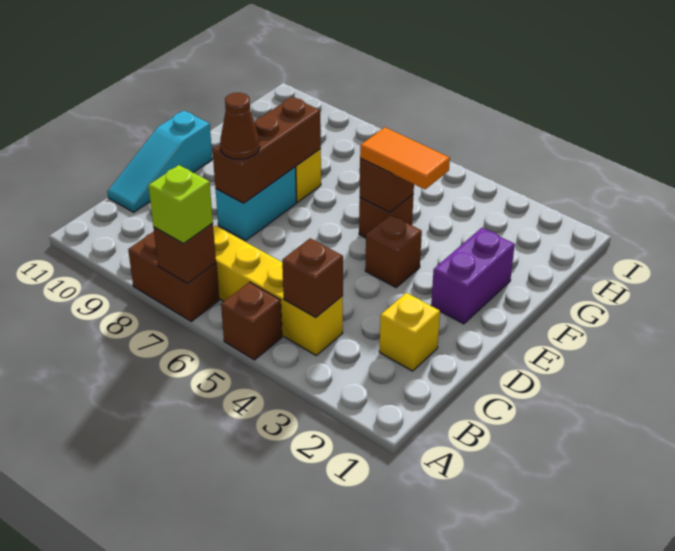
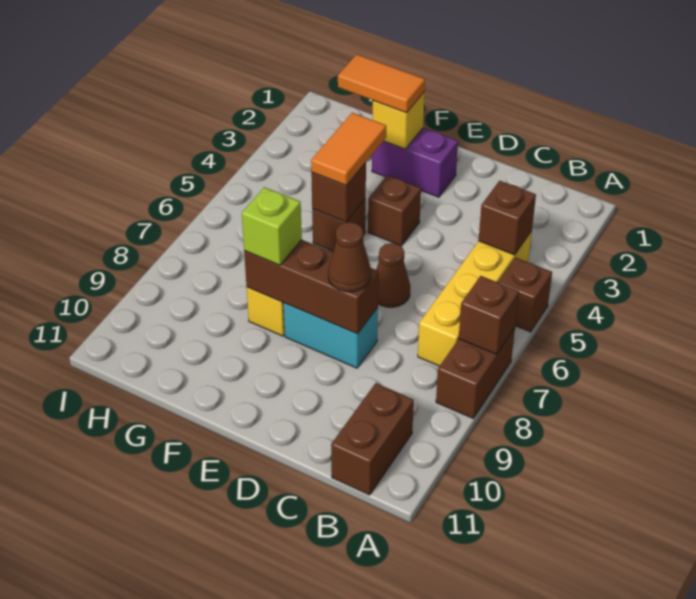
lime 1x1 brick [148,165,213,244] -> lime 1x1 brick moved to [242,187,302,265]
none -> brown 1x2 brick [331,383,414,495]
yellow 1x1 brick [379,293,440,371] -> yellow 1x1 brick moved to [373,92,425,149]
cyan 1x3 slope [107,111,213,212] -> none
none -> brown 1x1 cone [376,243,410,307]
none -> orange 1x2 tile [338,54,425,113]

